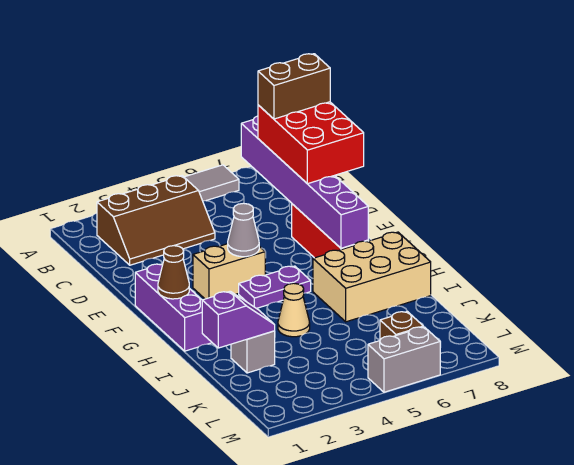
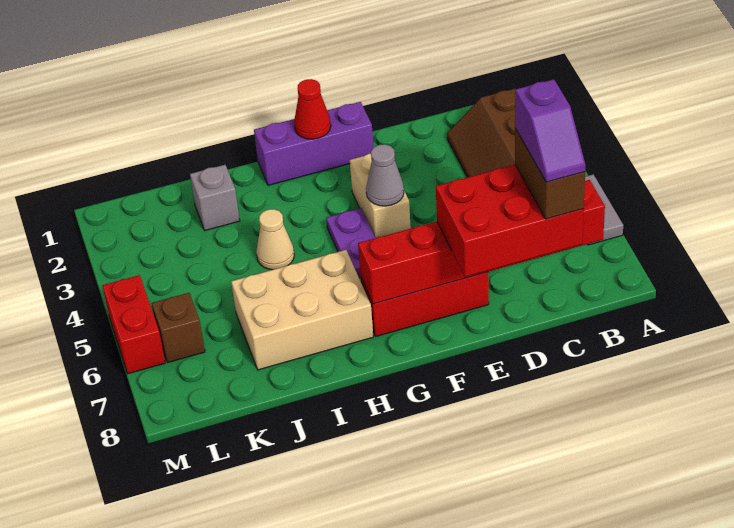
purple 1x6 brick [241,116,368,248] -> red 1x6 brick [358,180,605,304]
brown 1x1 cone [158,246,189,299] -> red 1x1 cone [294,79,331,139]
tan 2x3 brick [313,232,431,322] -> tan 2x3 brick turned to [231,250,373,370]
purple 1x2 slope [202,291,275,348] -> purple 1x2 slope moved to [515,79,585,182]
grey 1x2 brick [368,327,440,392] -> red 1x2 brick [102,275,165,374]

